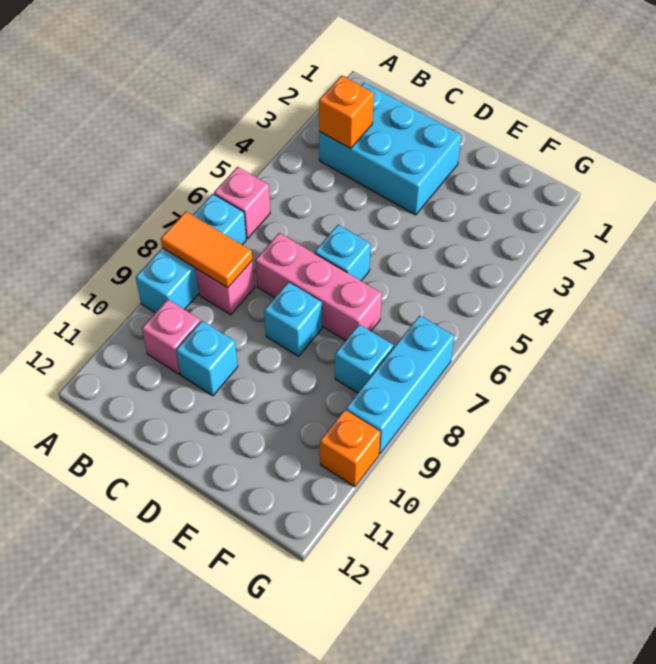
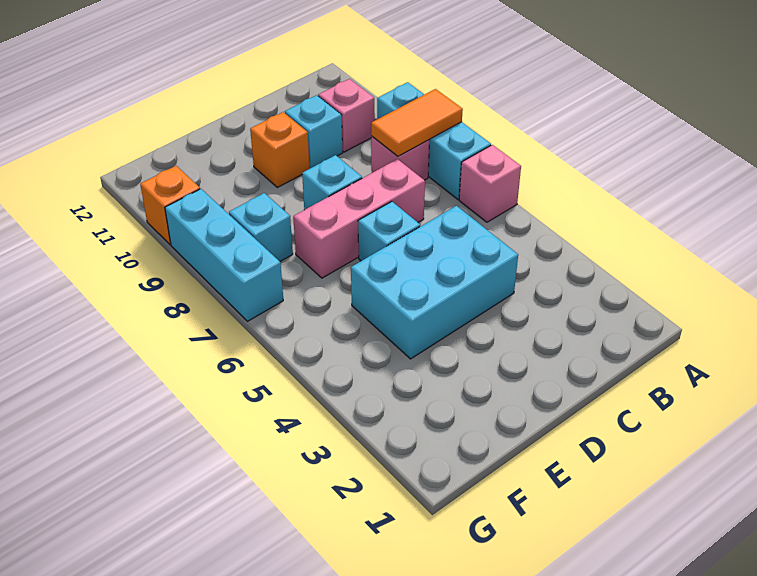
cyan 2x3 brick [319,83,462,215] -> cyan 2x3 brick moved to [351,206,518,359]
orange 1x1 brick [319,76,374,149] -> orange 1x1 brick moved to [250,112,310,188]

